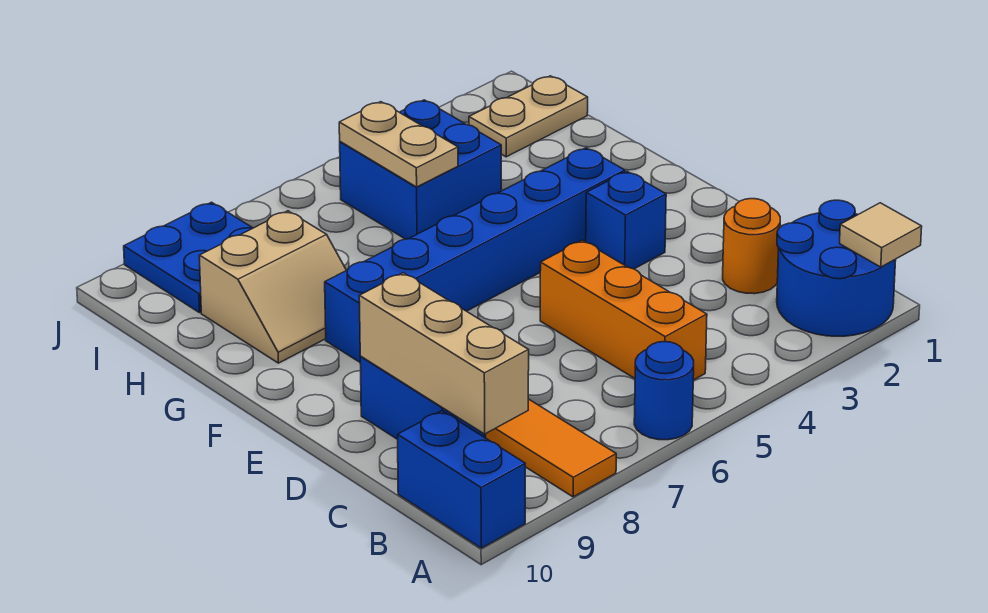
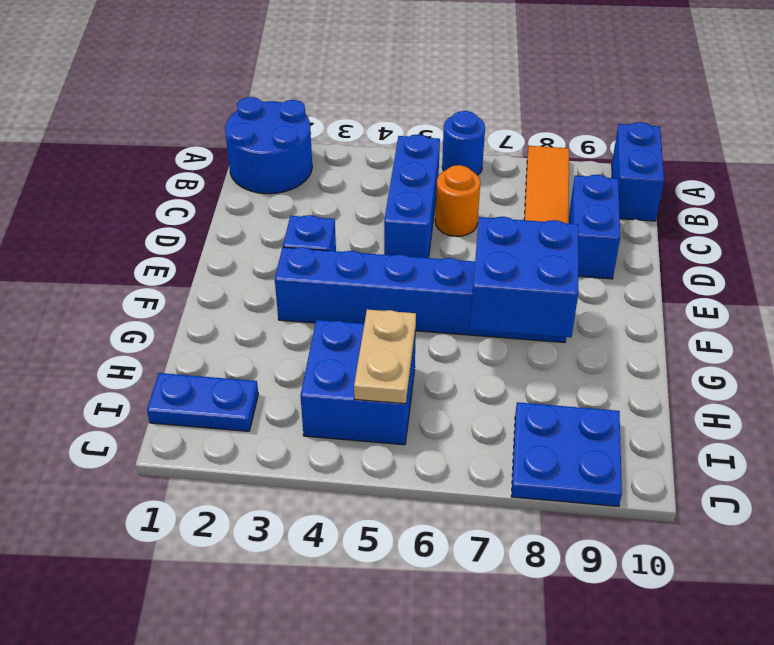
tan 1x1 tile [840,203,922,267] -> none
orange 1x3 brick [540,240,707,380] -> blue 1x3 brick [384,134,440,258]
tan 1x3 brick [359,273,529,434] -> none
orange 1x1 round brick [723,199,780,294] -> orange 1x1 round brick moved to [435,165,480,236]
none -> blue 2x2 brick [470,217,578,338]
tan 2x2 slope [199,211,346,363] -> none
tan 1x2 plate [469,76,588,157] -> blue 1x2 plate [147,373,258,431]

